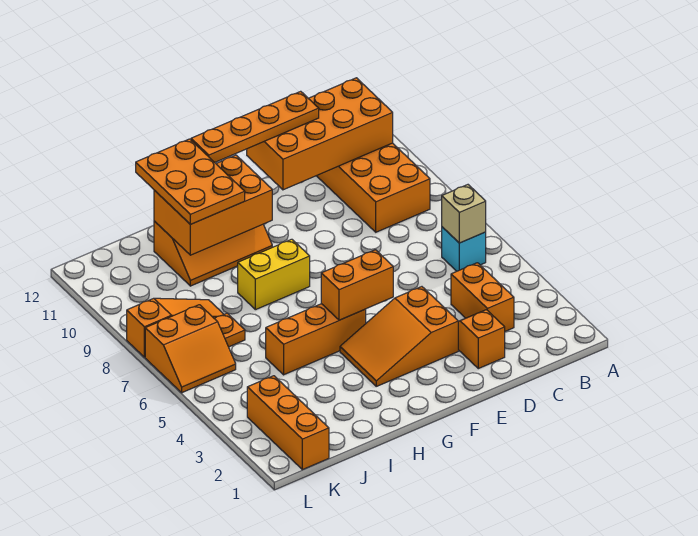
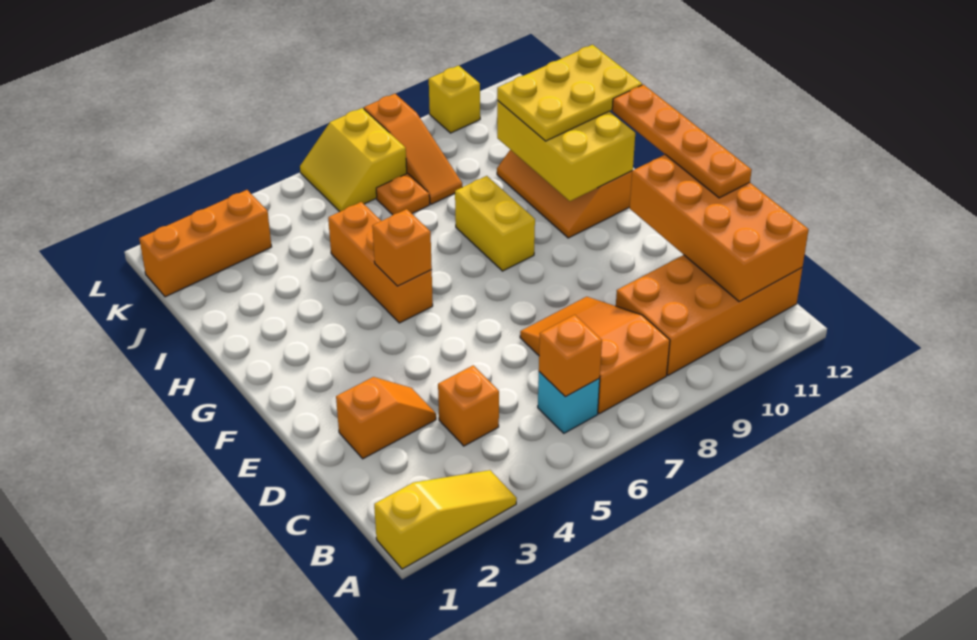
none -> yellow 1x3 slope [374,470,517,569]
tan 1x1 brick [442,185,486,243] -> orange 1x1 brick [539,315,602,397]
orange 1x2 brick [451,263,514,331] -> orange 1x1 brick [438,365,499,446]
orange 2x3 slope [340,287,458,386] -> orange 2x3 slope moved to [520,297,670,414]
orange 1x2 brick [321,250,393,320] -> orange 1x1 brick [372,209,432,286]
orange 2x3 brick [154,155,272,255] -> yellow 2x3 brick [497,100,635,201]
orange 2x3 plate [136,139,245,224] -> yellow 2x3 plate [497,45,642,141]
orange 2x2 slope [145,305,236,393] -> yellow 2x2 slope [300,108,407,212]
none -> yellow 1x1 brick [429,66,480,133]

